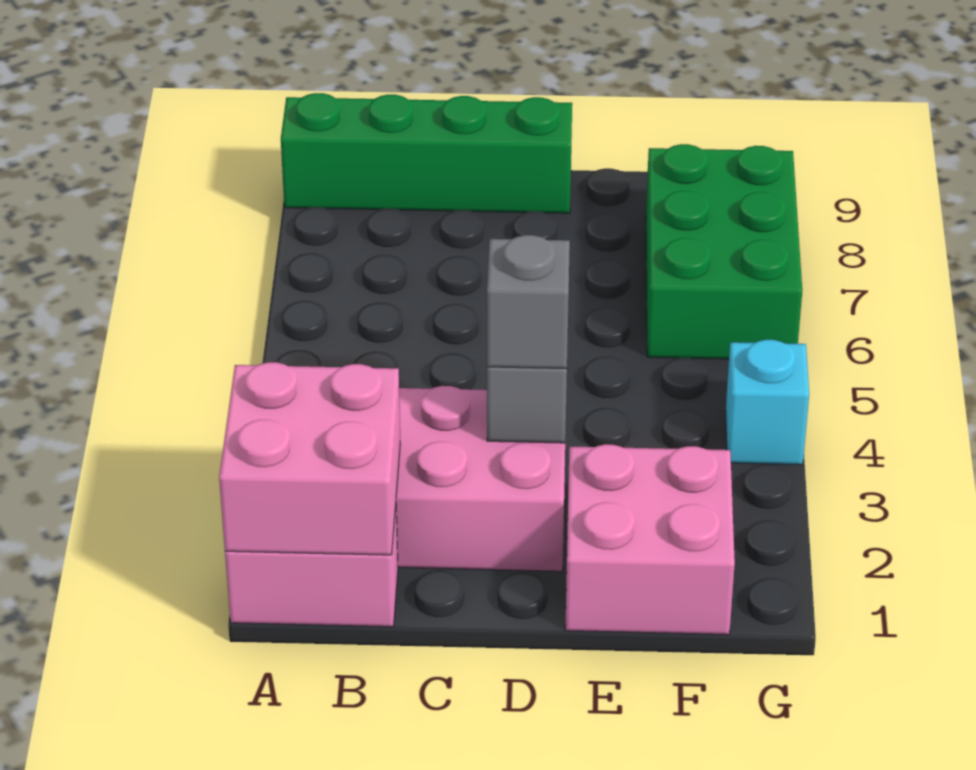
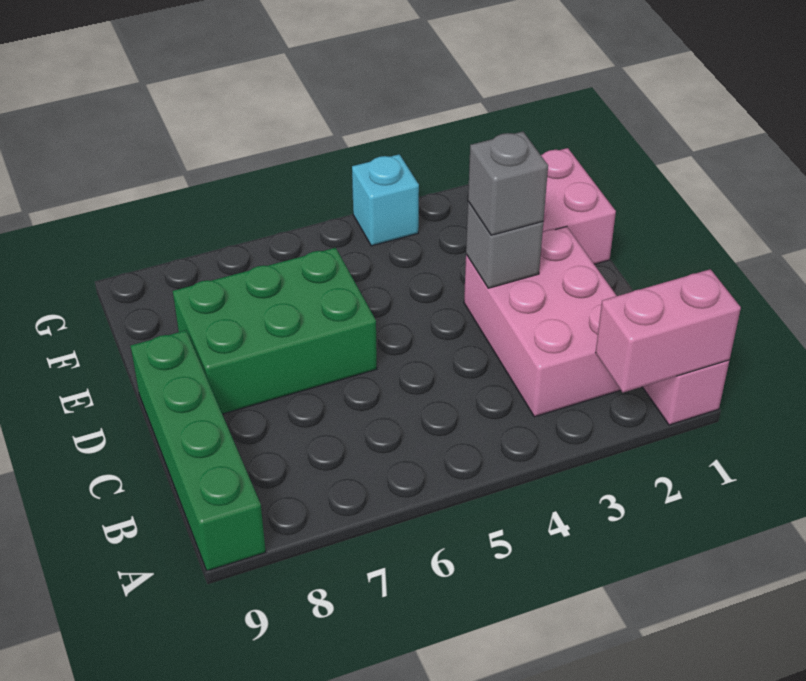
pink 2x2 brick [219,362,400,555] -> pink 1x2 brick [596,269,741,392]
green 2x3 brick [646,144,802,359] -> green 2x3 brick moved to [173,248,377,414]

